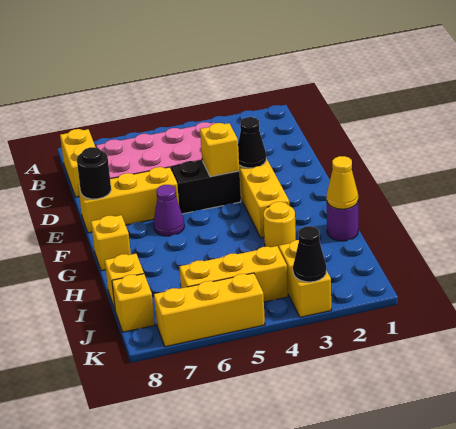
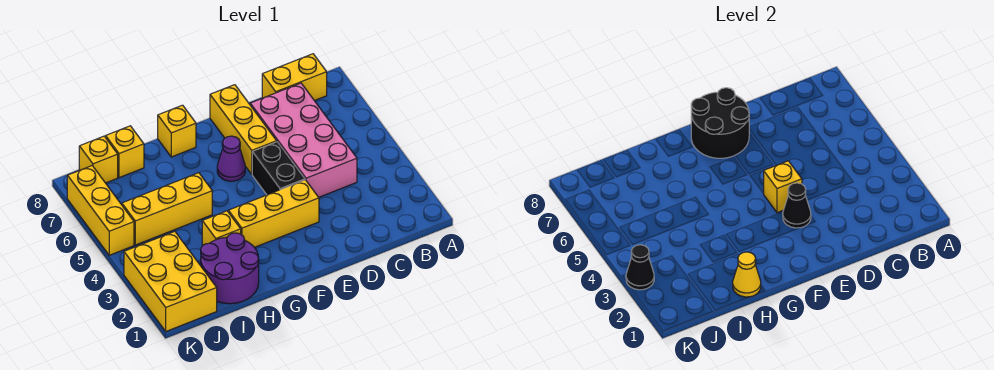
black 1x1 round brick [77,147,111,199] -> black 2x2 round brick [691,88,749,158]
purple 1x1 round brick [327,203,358,241] -> purple 2x2 round brick [201,233,259,304]
yellow 1x1 round brick [263,202,296,248] -> yellow 1x1 brick [202,211,241,245]
yellow 1x2 brick [279,240,331,317] -> yellow 2x3 brick [124,231,217,331]
yellow 1x3 brick [180,246,288,302] -> yellow 1x3 brick turned to [122,173,212,245]

